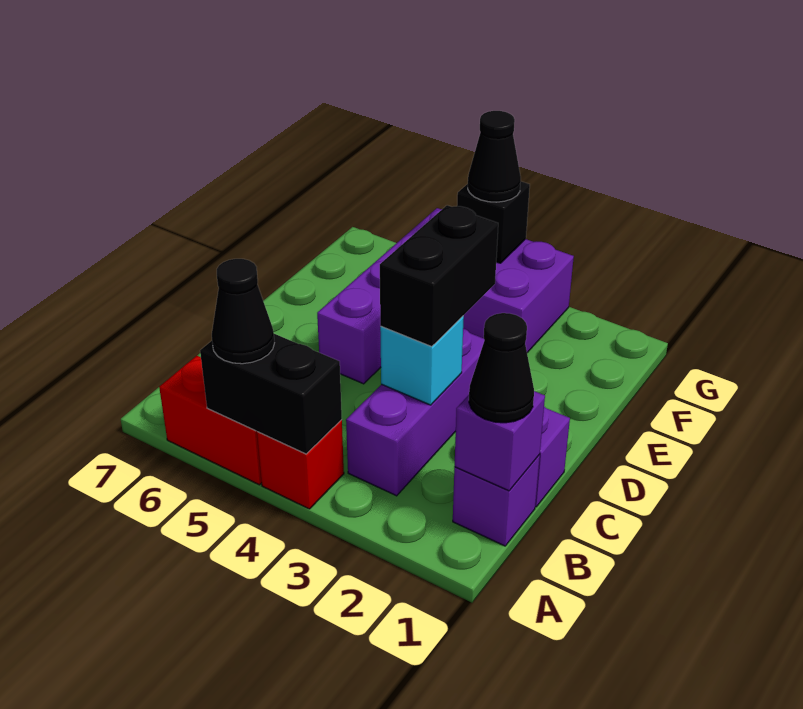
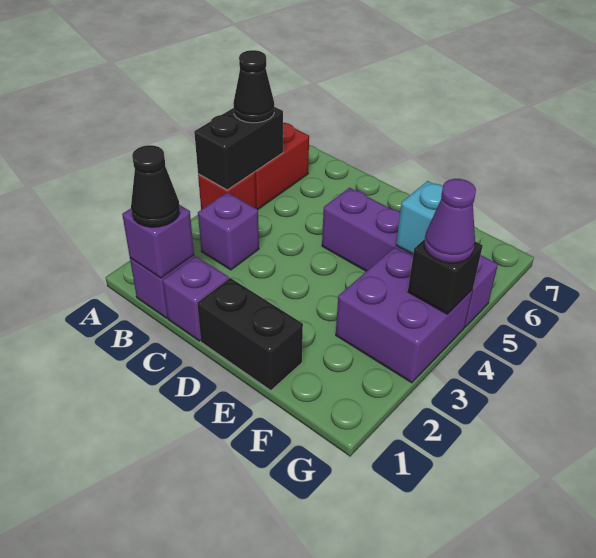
purple 1x3 brick [346,328,484,496] -> purple 1x1 brick [198,192,259,270]
cyan 1x1 brick [380,316,464,405] -> cyan 1x1 brick moved to [396,181,443,255]
black 1x2 brick [380,205,498,347] -> black 1x2 brick moved to [197,278,303,391]
black 1x1 cone [468,111,521,202] -> purple 1x1 cone [424,179,476,263]

